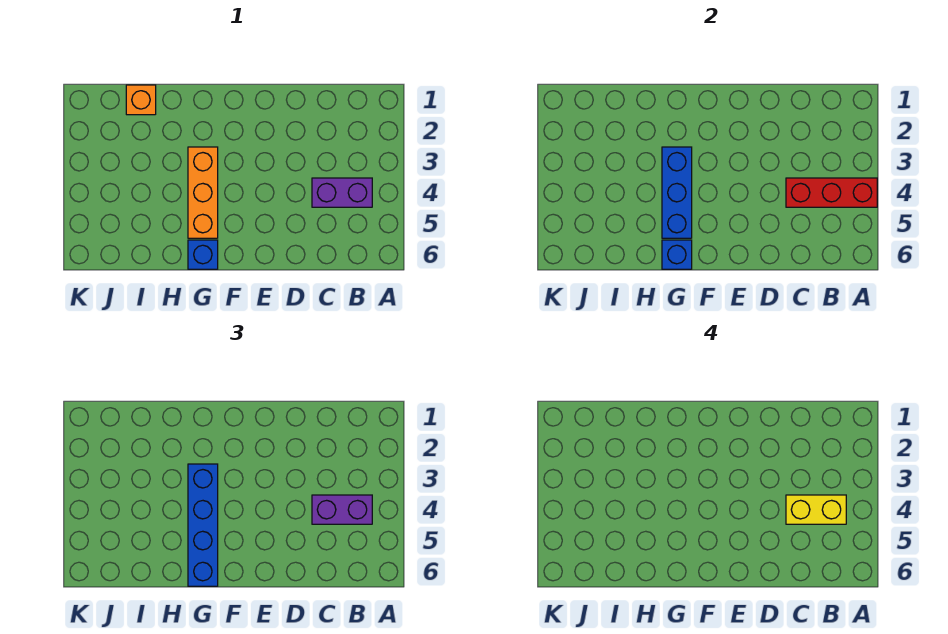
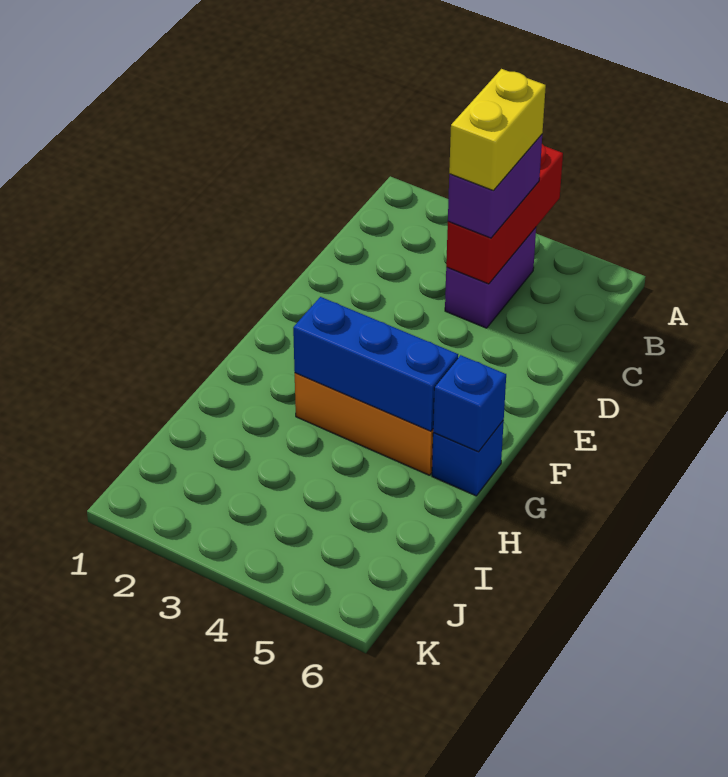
blue 1x4 brick [188,464,218,586] -> none
orange 1x1 brick [126,85,156,115] -> none

